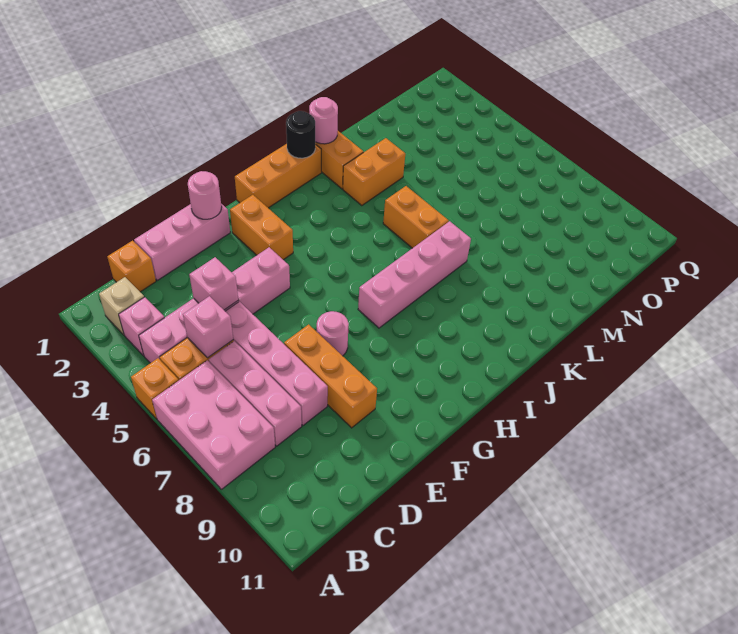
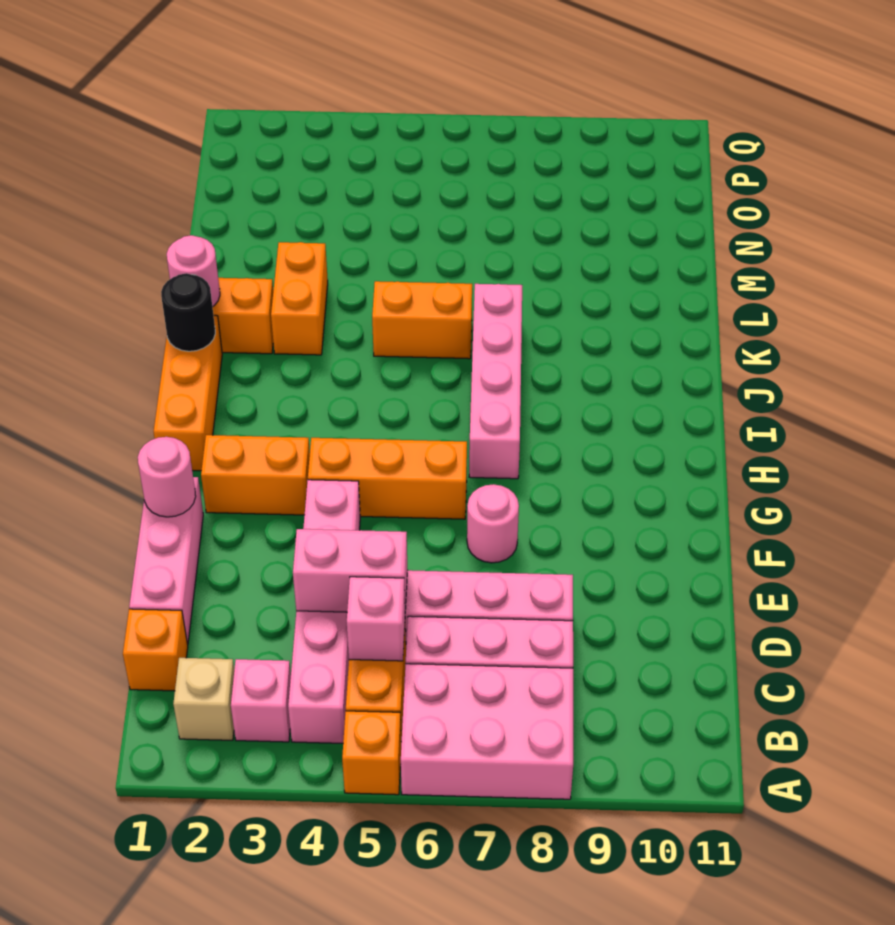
pink 1x1 brick [189,257,238,310] -> pink 1x2 brick [293,529,408,612]
orange 1x3 brick [284,324,377,428] -> orange 1x3 brick moved to [308,438,467,519]

